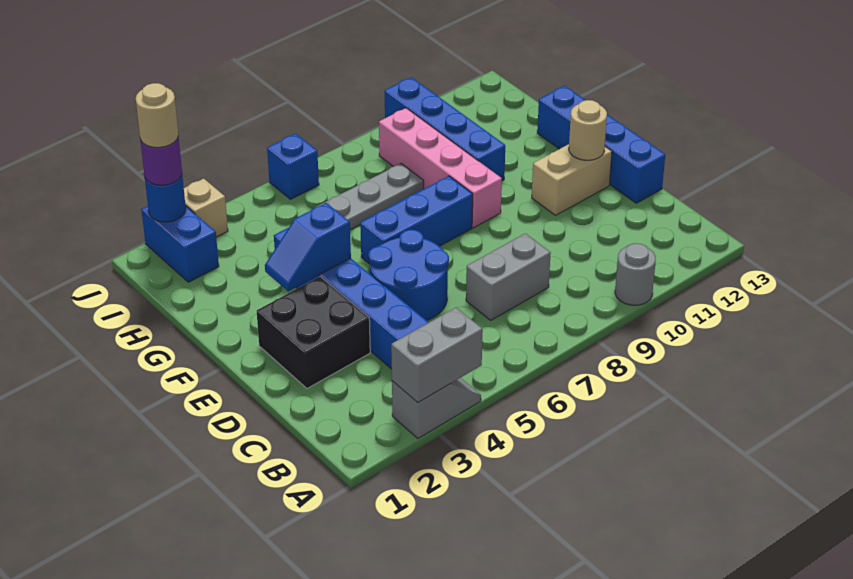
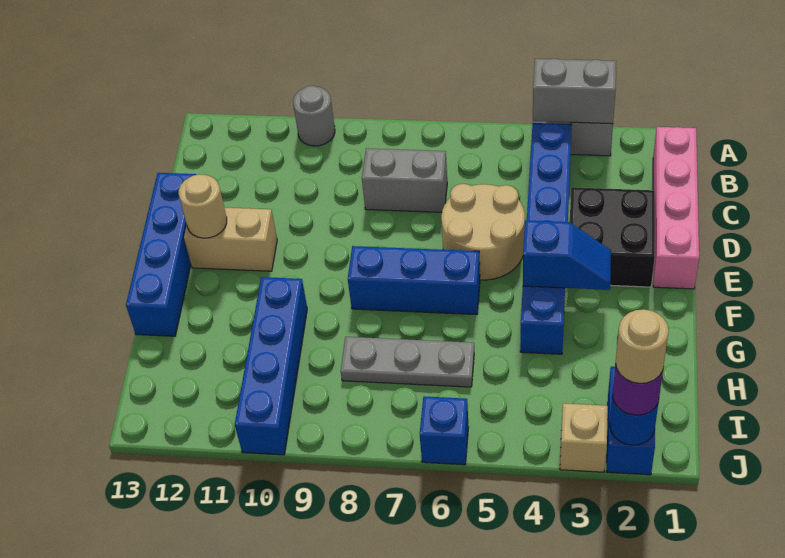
blue 2x2 round brick [368,230,449,320] -> tan 2x2 round brick [441,184,525,280]
pink 1x4 brick [379,108,502,228] -> pink 1x4 brick moved to [653,127,699,289]

